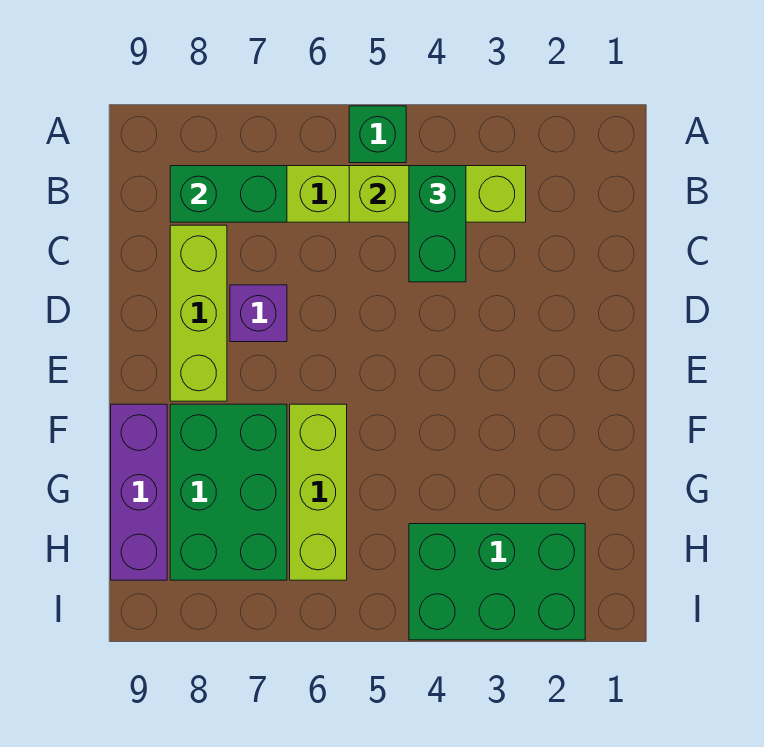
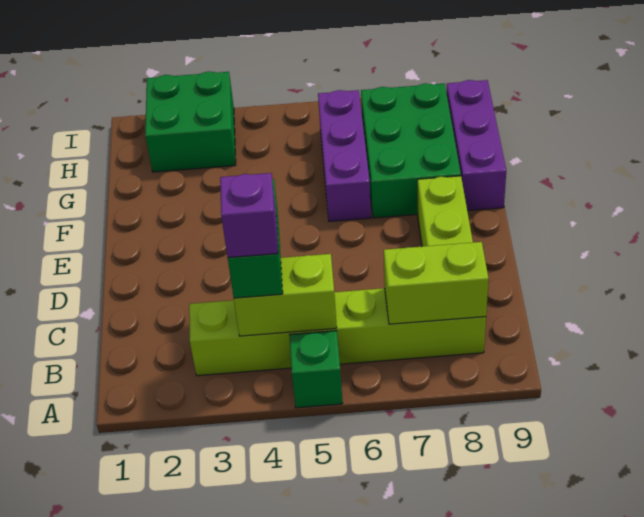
green 1x2 brick [170,166,287,222] -> lime 1x2 brick [384,242,489,324]
purple 1x1 brick [230,285,287,342] -> purple 1x1 brick moved to [220,173,278,258]
lime 1x3 brick [290,404,347,580] -> purple 1x3 brick [318,90,371,221]
green 2x3 brick [409,524,585,640] -> green 2x2 brick [145,71,236,172]

